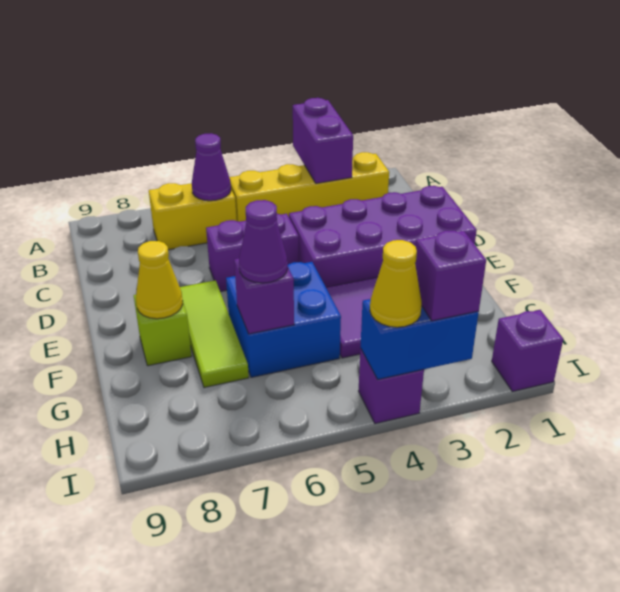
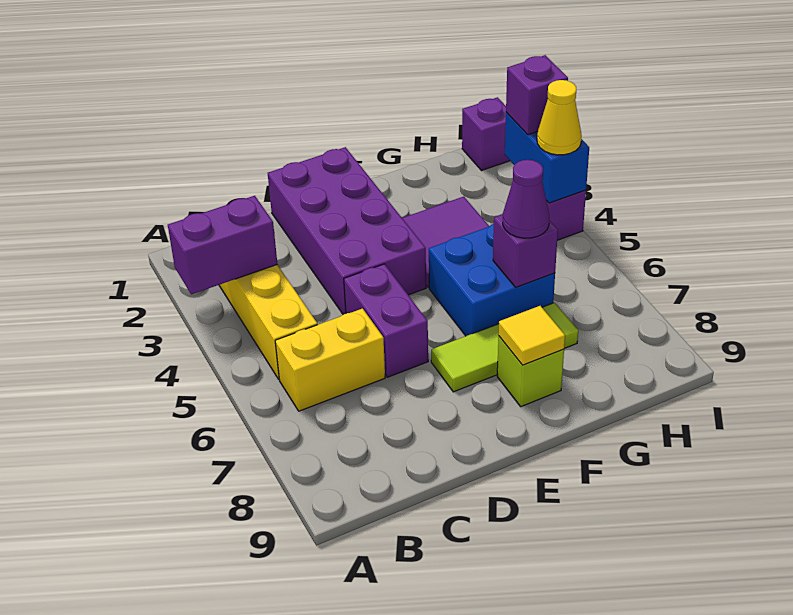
yellow 1x2 brick [149,183,237,250] -> yellow 1x2 brick turned to [275,309,385,411]
purple 1x1 cone [192,133,231,201] -> none
yellow 1x1 cone [136,241,183,319] -> yellow 1x1 tile [498,306,565,365]

